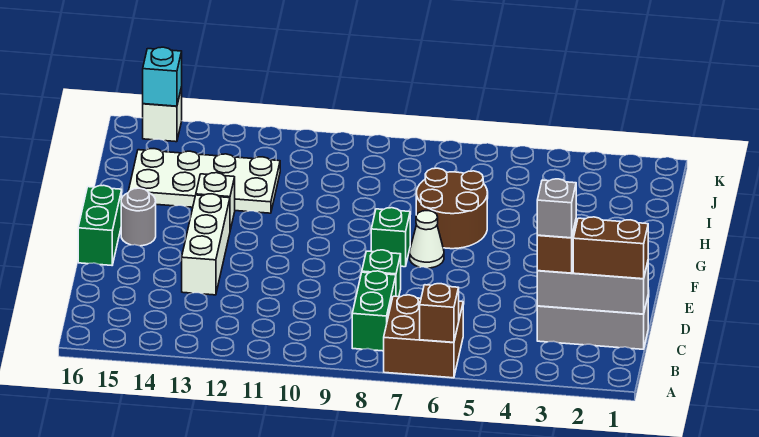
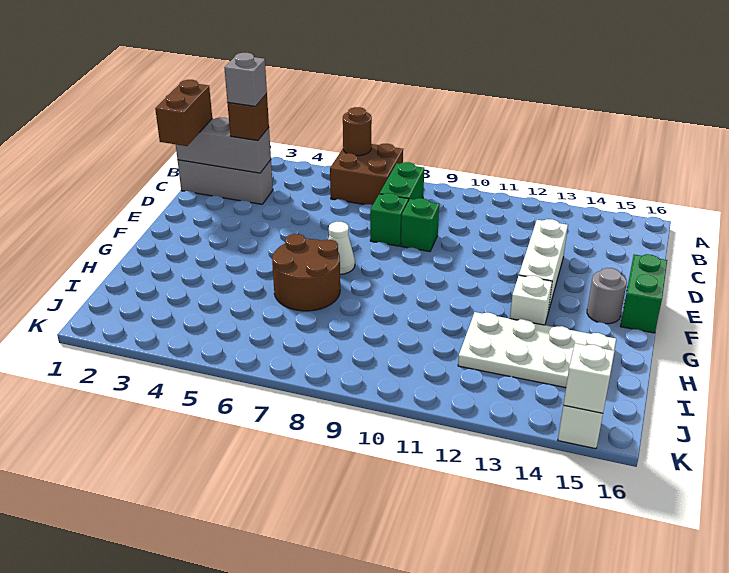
brown 1x1 brick [420,284,459,342] -> brown 1x1 round brick [343,107,372,156]
brown 1x2 brick [573,217,648,279] -> brown 1x2 brick turned to [155,80,212,146]
green 1x1 brick [371,208,410,267] -> green 1x1 brick moved to [401,198,439,252]
cyan 1x1 brick [143,47,182,106] -> white 1x1 brick [563,343,615,413]

